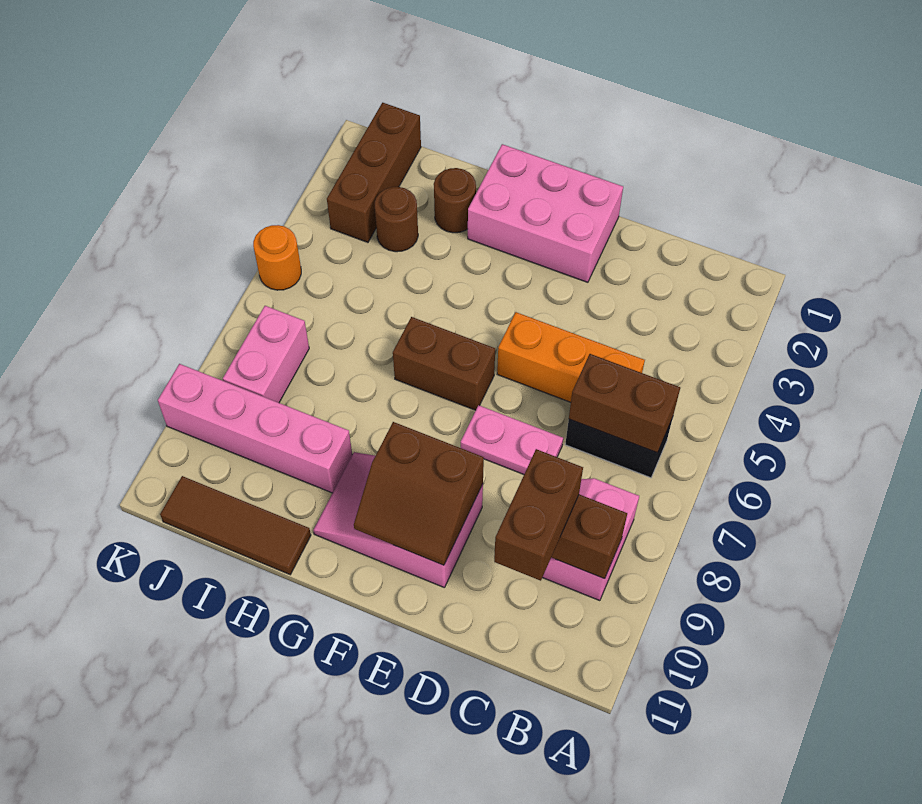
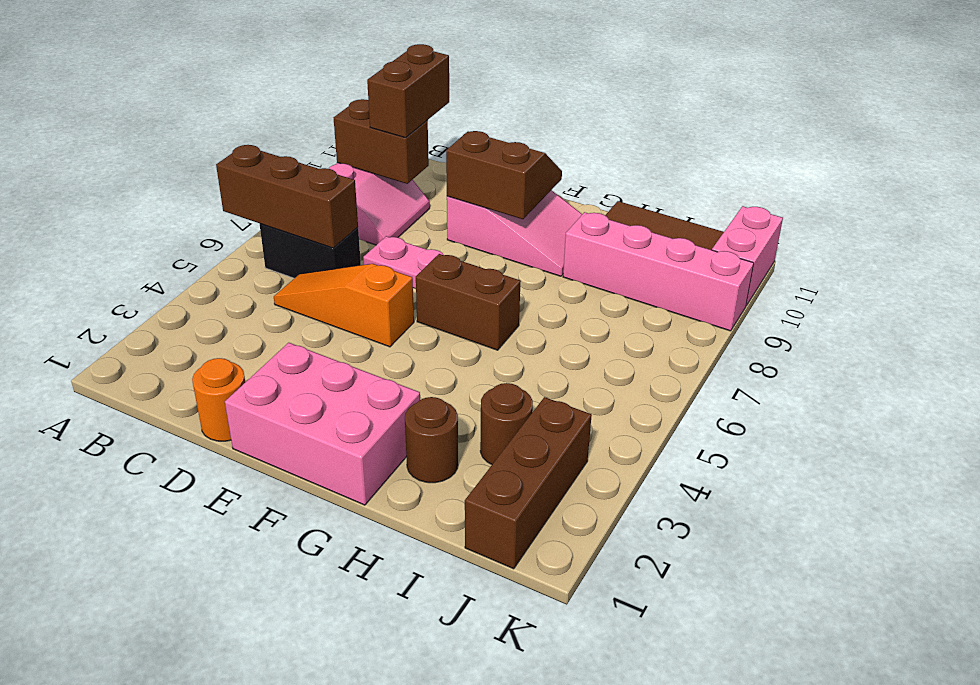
brown 1x2 brick [569,354,680,453] -> brown 1x3 brick [216,145,358,248]
orange 1x3 brick [497,312,645,402] -> orange 1x3 slope [274,264,414,347]
pink 1x2 brick [223,306,309,403] -> pink 1x2 brick moved to [712,206,783,306]
orange 1x1 round brick [253,225,301,290] -> orange 1x1 round brick moved to [192,358,245,441]

